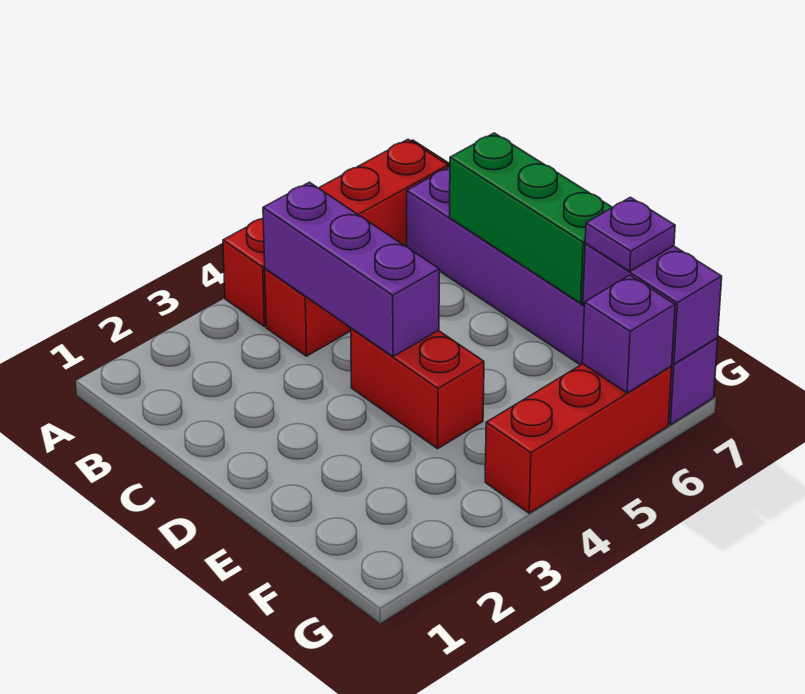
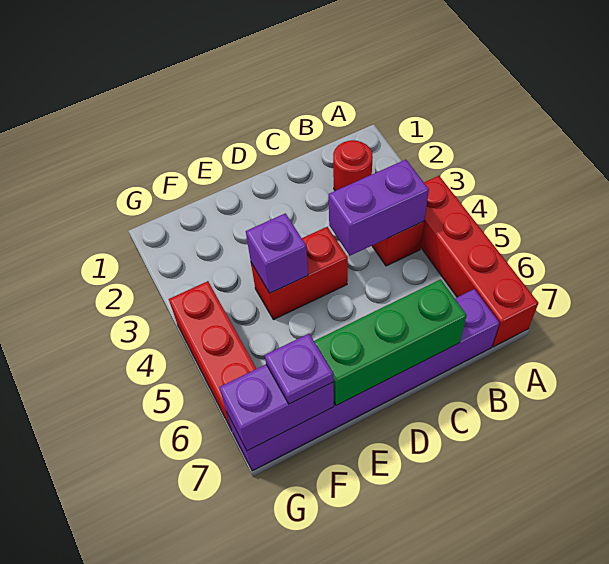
none -> red 1x1 round brick [333,140,373,191]
purple 1x3 brick [263,182,439,357] -> purple 1x2 brick [329,160,429,256]
purple 1x1 brick [582,275,675,393] -> purple 1x1 brick moved to [246,213,308,293]

